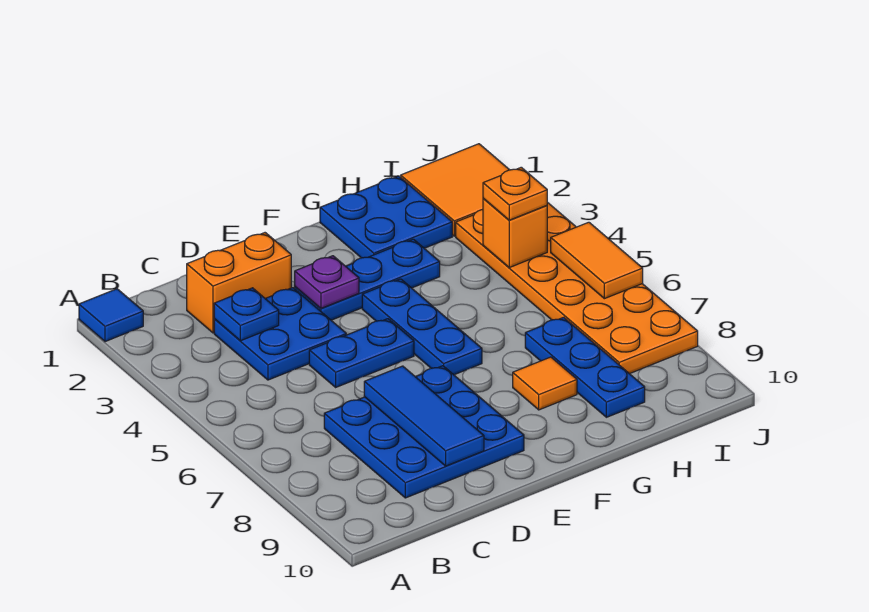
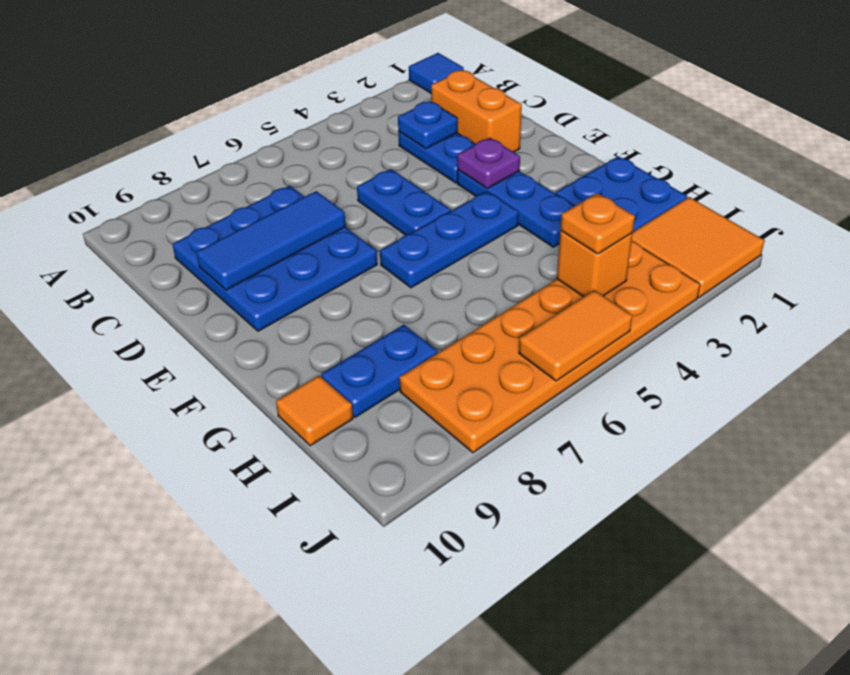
blue 2x2 plate [214,288,346,380] -> blue 1x2 plate [398,132,476,183]
orange 1x1 tile [513,357,577,410] -> orange 1x1 tile moved to [276,375,353,446]
blue 1x3 plate [525,317,645,417] -> blue 1x2 plate [321,325,438,417]

